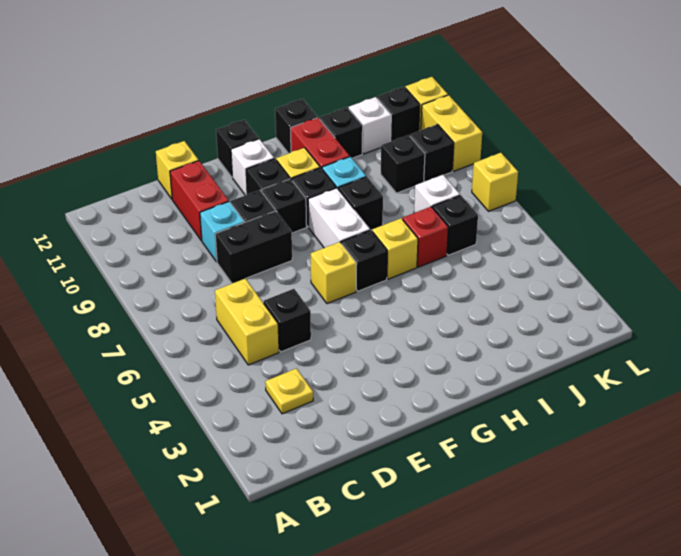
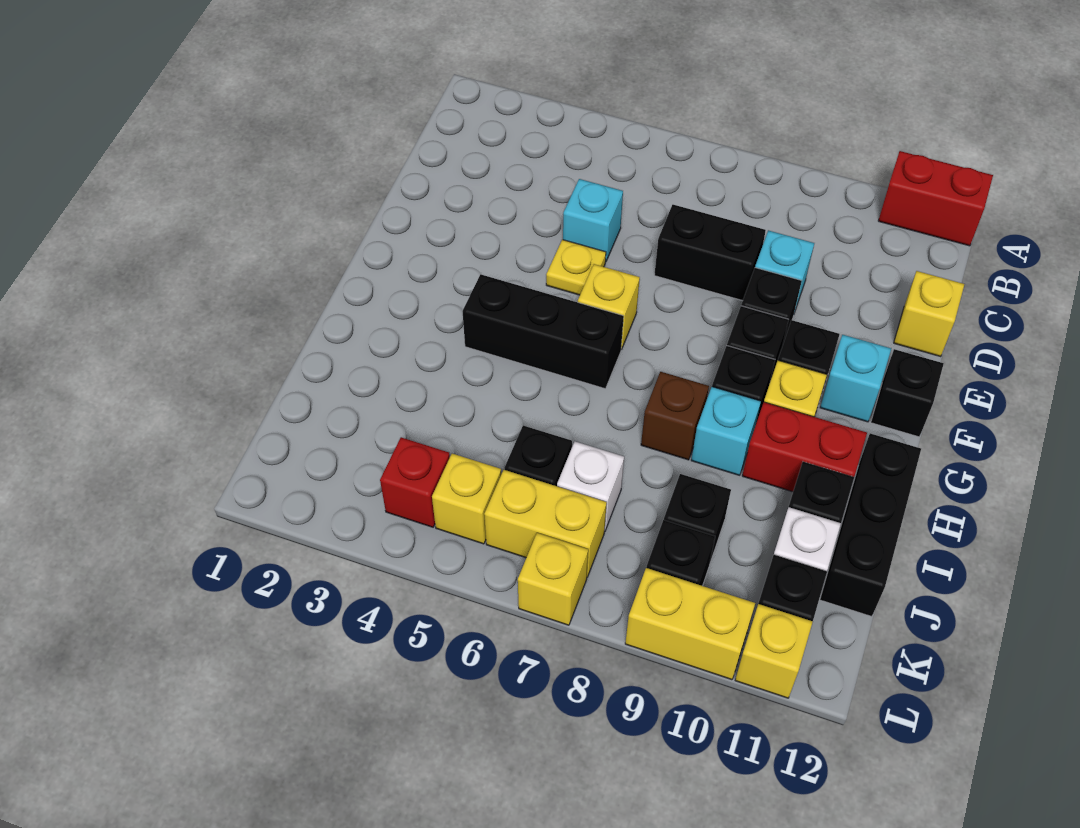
yellow 1x1 plate [265,368,313,414] -> yellow 1x1 plate moved to [546,240,606,295]
yellow 1x2 brick [215,278,279,365] -> yellow 1x2 brick moved to [484,470,607,577]
black 1x1 brick [264,289,311,352] -> cyan 1x1 brick [563,179,623,262]
black 1x2 brick [215,211,292,283] -> black 1x2 brick turned to [654,205,766,301]
red 1x2 brick [170,161,229,241] -> red 1x2 brick moved to [878,151,993,246]
white 1x1 brick [231,139,274,195] -> cyan 1x1 brick [820,335,891,422]
black 1x1 brick [342,230,387,291] -> black 1x3 brick [463,274,624,389]
white 1x2 brick [308,188,370,248] -> none
yellow 1x1 brick [372,218,418,279] -> yellow 1x1 brick moved to [432,454,501,544]
black 1x1 brick [339,177,383,230] -> brown 1x1 brick [641,372,709,460]
black 1x1 brick [275,99,318,153] -> black 1x3 brick [820,433,921,617]
red 1x1 brick [402,207,448,267] -> red 1x1 brick moved to [380,437,450,527]

